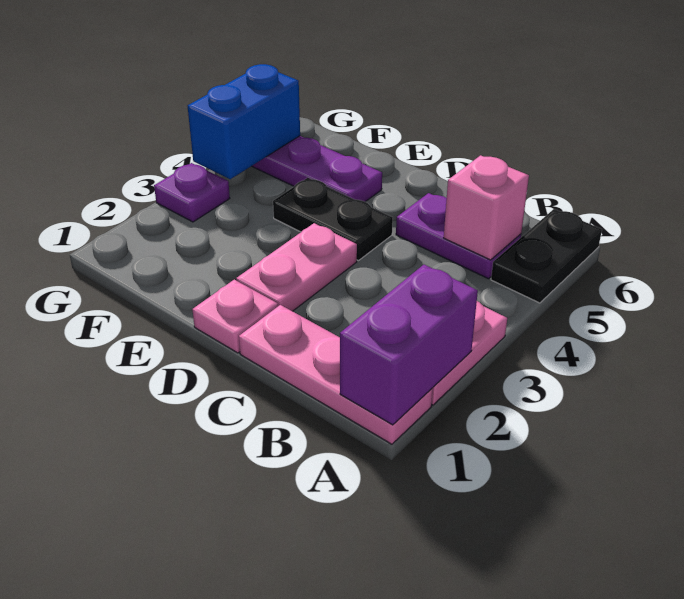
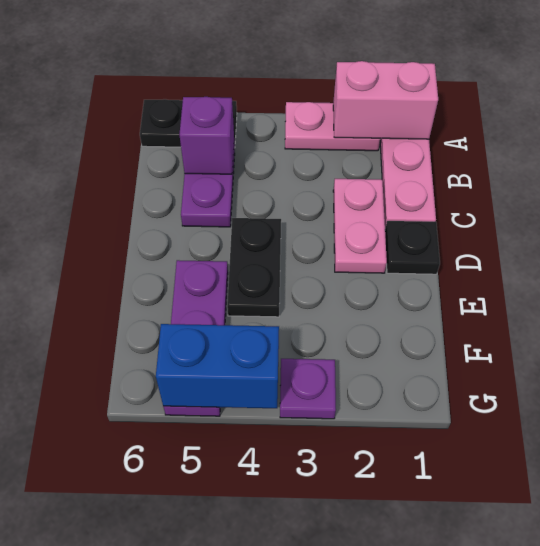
purple 1x2 brick [340,265,478,425] -> pink 1x2 brick [333,61,438,139]
pink 1x1 brick [444,155,529,260] -> purple 1x1 brick [179,97,234,174]
pink 1x1 plate [192,280,278,353] -> black 1x1 plate [385,221,440,274]
pink 1x2 plate [236,223,357,311] -> pink 1x2 plate turned to [333,179,387,273]

